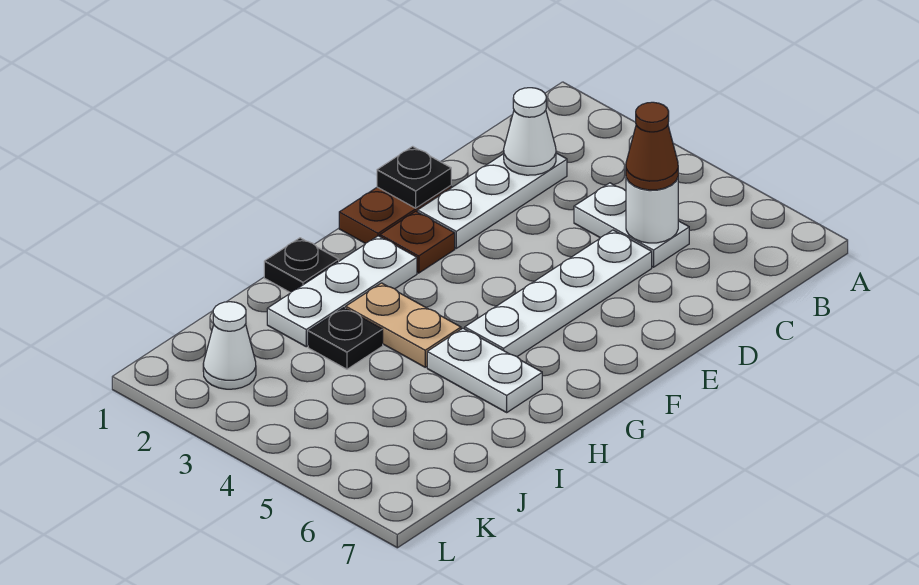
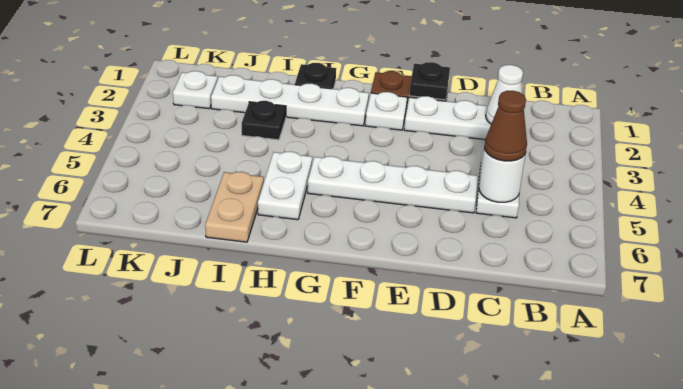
brown 1x1 plate [380,211,455,273] -> white 1x1 plate [365,92,407,130]
white 1x3 plate [267,236,417,347] -> white 1x4 plate [211,75,369,126]
tan 1x2 plate [346,283,461,367] -> tan 1x2 plate moved to [205,172,264,242]
white 1x1 cone [203,302,256,389] -> white 1x1 plate [173,71,217,109]

